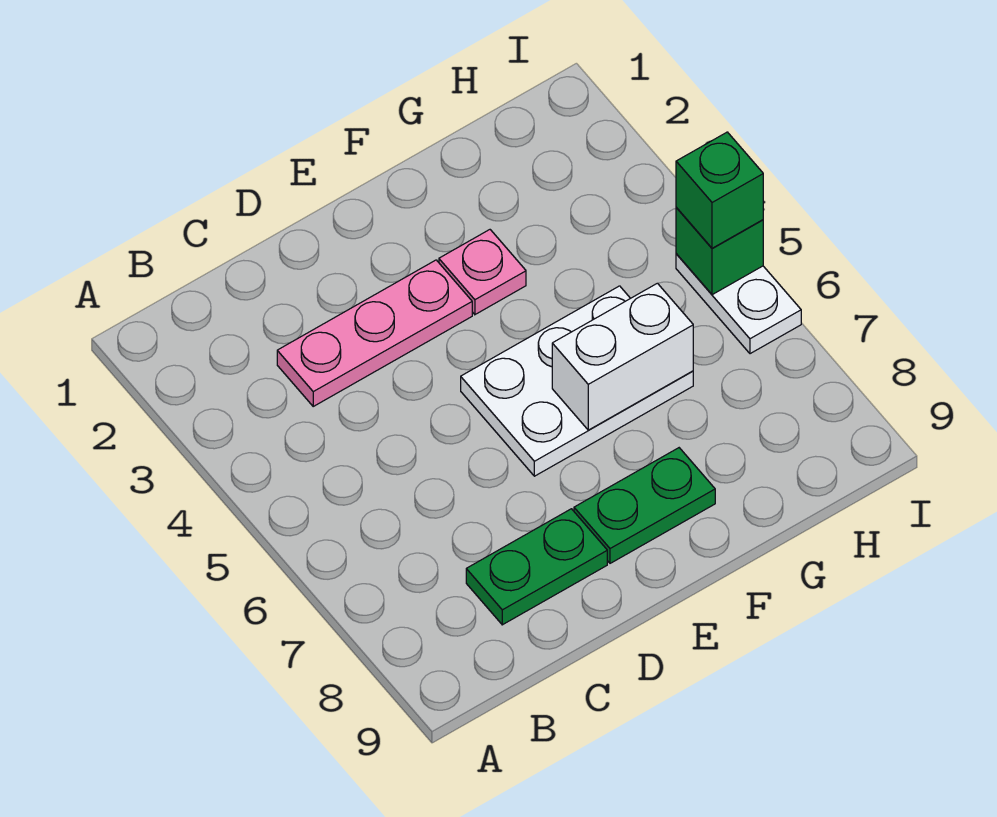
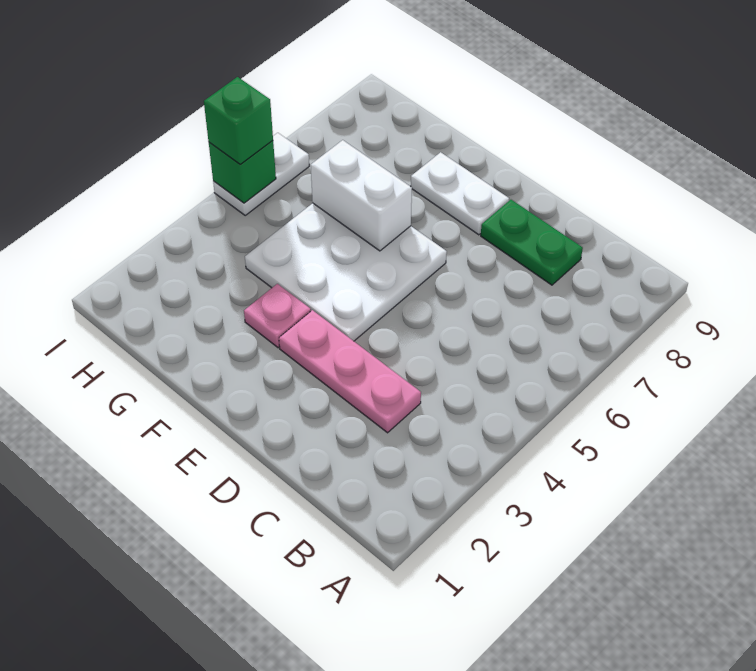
white 2x3 plate [461,286,693,476] -> white 3x3 plate [245,203,447,341]
green 1x2 plate [574,448,715,563] -> white 1x2 plate [411,152,509,235]

